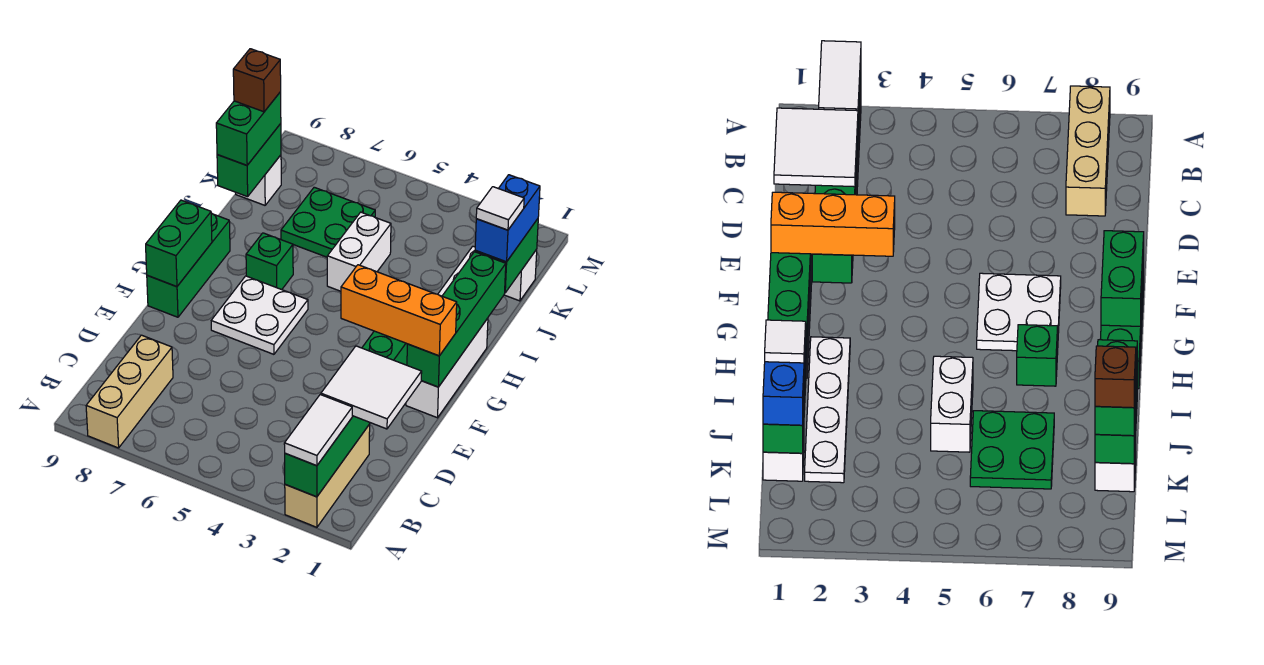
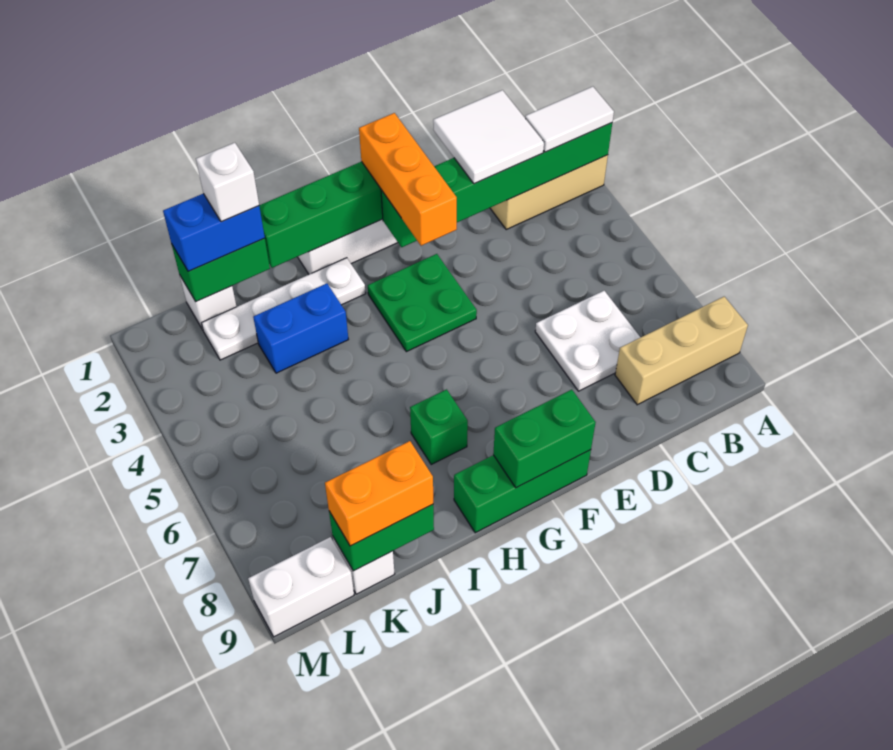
white 2x2 plate [211,276,308,354] -> white 2x2 plate moved to [535,291,640,391]
none -> blue 1x2 brick [253,283,348,373]
white 1x2 brick [327,212,391,291] -> white 1x2 brick moved to [248,537,354,637]
white 1x1 tile [476,187,524,230] -> white 1x1 brick [196,143,259,222]
green 2x2 plate [281,187,375,257] -> green 2x2 plate moved to [368,254,477,352]
green 1x2 brick [216,92,281,165] -> orange 1x2 brick [325,441,433,546]
brown 1x1 brick [233,49,281,112] -> none

